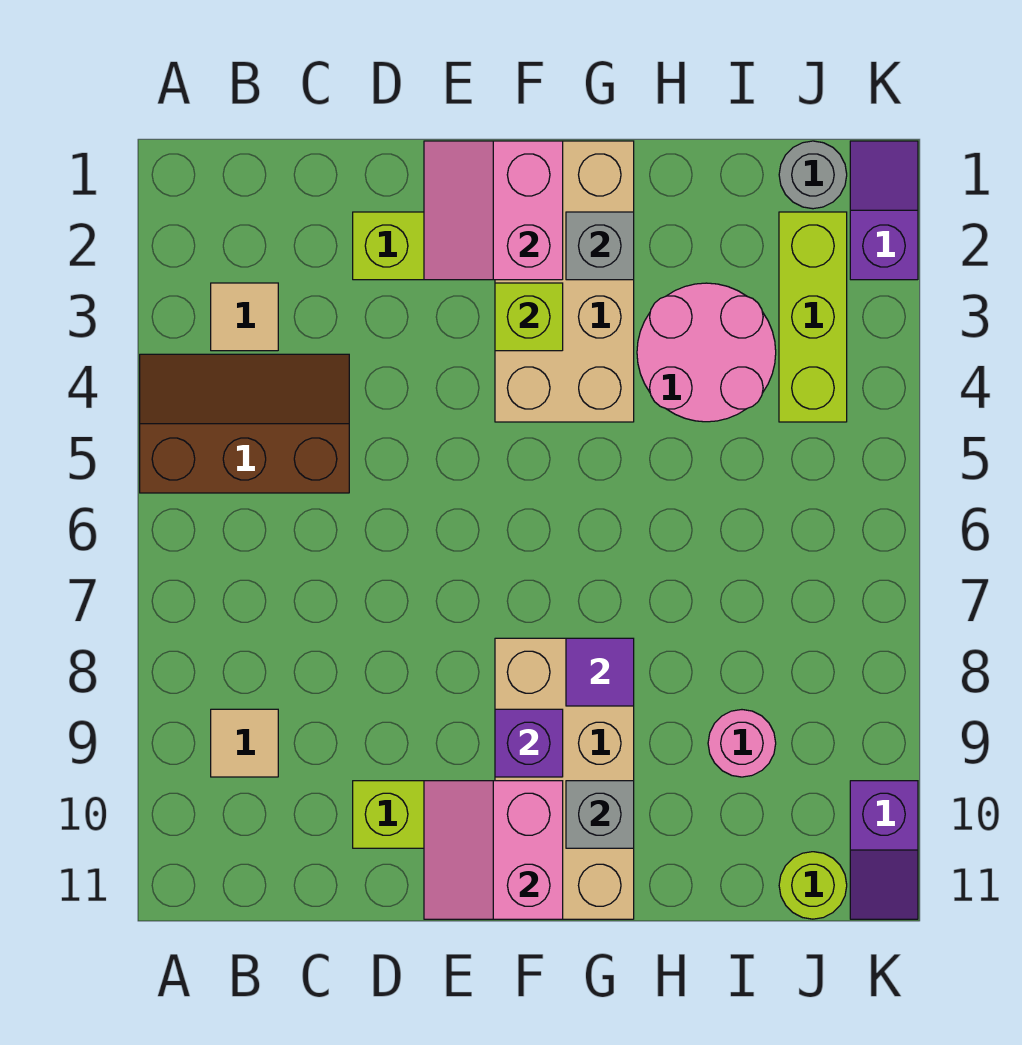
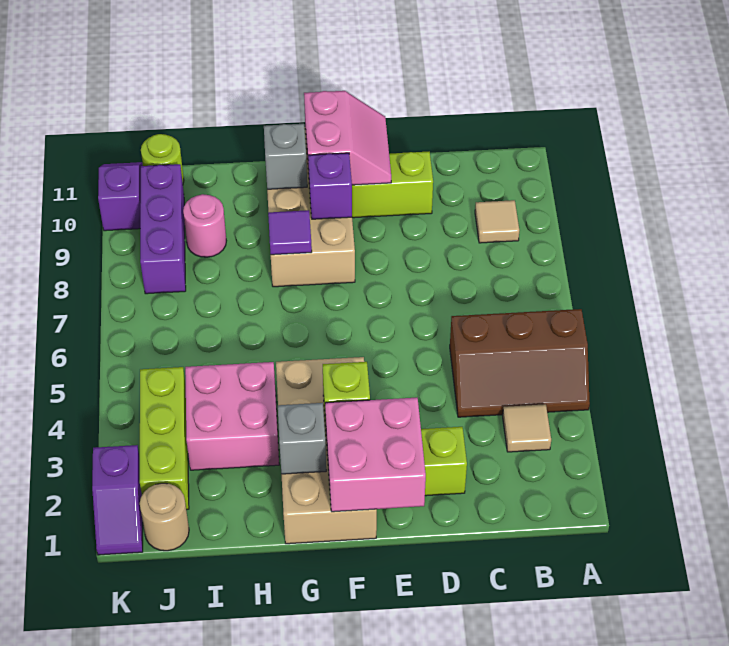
pink 2x2 slope [424,141,563,280] -> pink 2x2 brick [325,398,426,512]
pink 2x2 round brick [637,283,776,422] -> pink 2x2 brick [185,362,279,470]
grey 1x1 round brick [779,141,847,209] -> tan 1x1 round brick [140,483,189,551]
none -> purple 1x3 brick [140,164,186,294]

